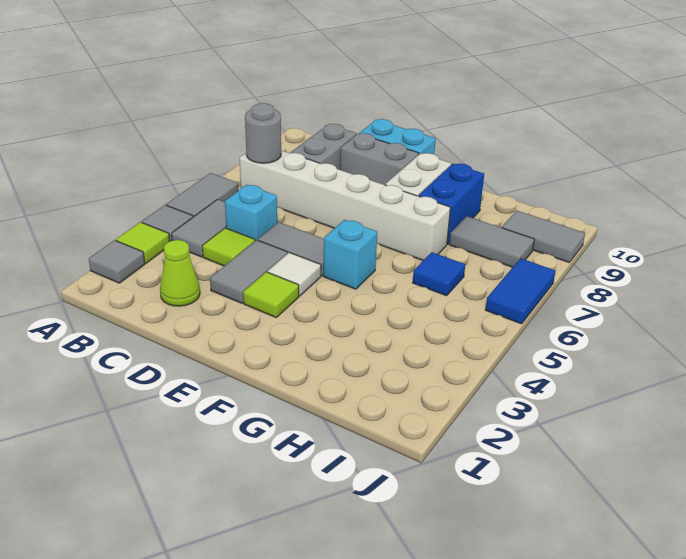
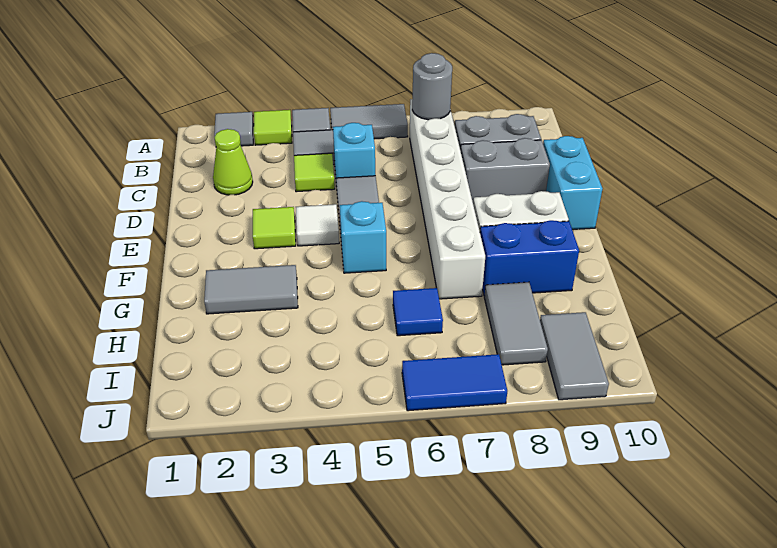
grey 1x2 tile [210,240,287,303] -> grey 1x2 tile moved to [204,265,298,314]
grey 1x2 brick [340,133,419,185] -> grey 1x2 brick turned to [461,138,550,202]

